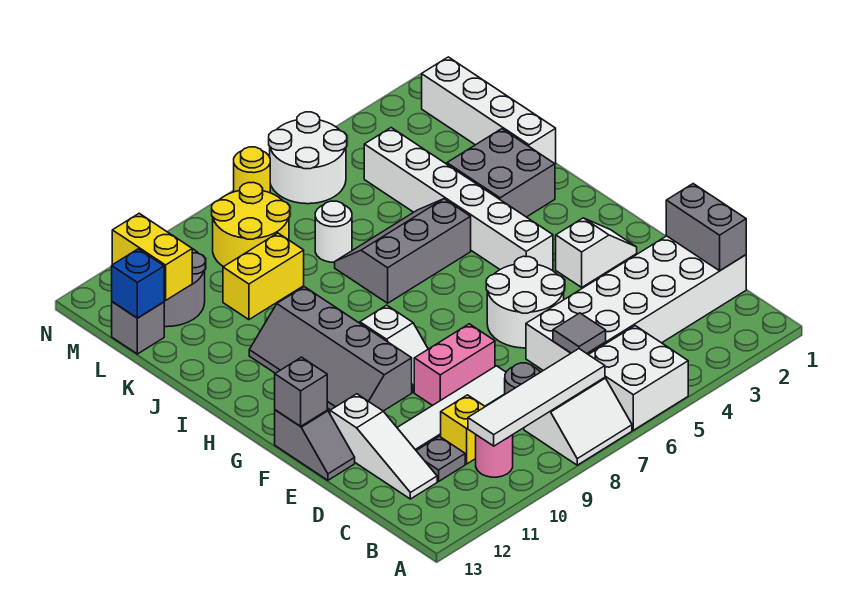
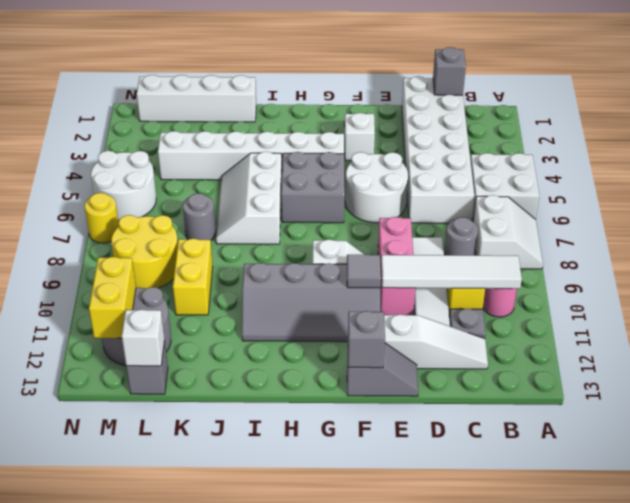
white 1x4 tile [468,349,605,446] -> white 1x4 tile turned to [381,255,522,289]
grey 1x2 brick [666,184,746,271] -> grey 1x1 brick [433,47,466,95]
grey 1x1 tile [553,313,606,353] -> grey 1x1 tile moved to [347,255,381,288]
pink 1x2 brick [414,324,495,405] -> pink 1x3 brick [378,217,415,315]
grey 2x2 brick [447,129,555,217] -> grey 2x2 brick moved to [281,152,345,223]
grey 2x3 slope [335,199,471,303] -> white 2x3 slope [216,152,282,244]
white 1x1 round brick [315,201,352,262] -> grey 1x1 round brick [183,193,216,240]
yellow 1x2 brick [112,213,192,301] -> yellow 1x2 brick turned to [89,257,136,338]
blue 1x1 brick [112,249,164,318] -> white 1x1 brick [122,310,164,366]

